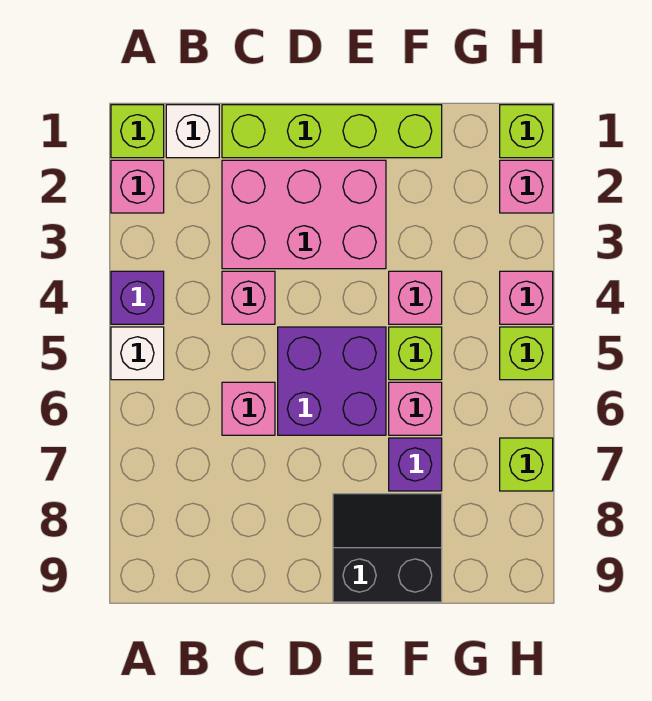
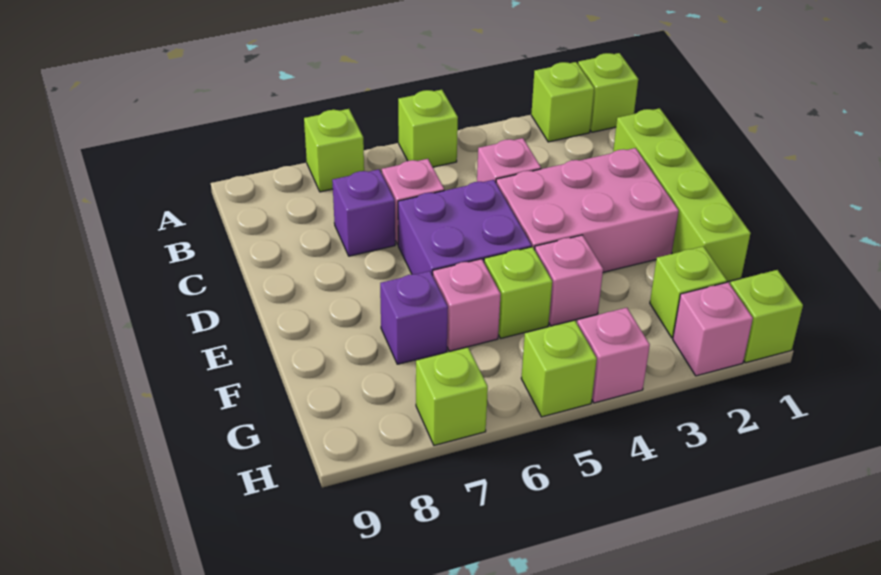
pink 1x1 brick [111,160,164,213] -> lime 1x1 brick [531,62,594,142]
purple 1x1 brick [111,271,164,324] -> purple 1x1 brick moved to [332,169,395,256]
white 1x1 brick [111,327,164,380] -> lime 1x1 brick [398,90,458,167]
none -> lime 1x1 brick [304,109,364,192]
white 1x1 brick [166,105,219,158] -> none
pink 2x3 brick [222,160,386,269] -> pink 2x3 brick turned to [496,148,679,272]
black 2x2 slope [333,494,442,602] -> none
none -> lime 1x1 brick [650,246,727,338]

